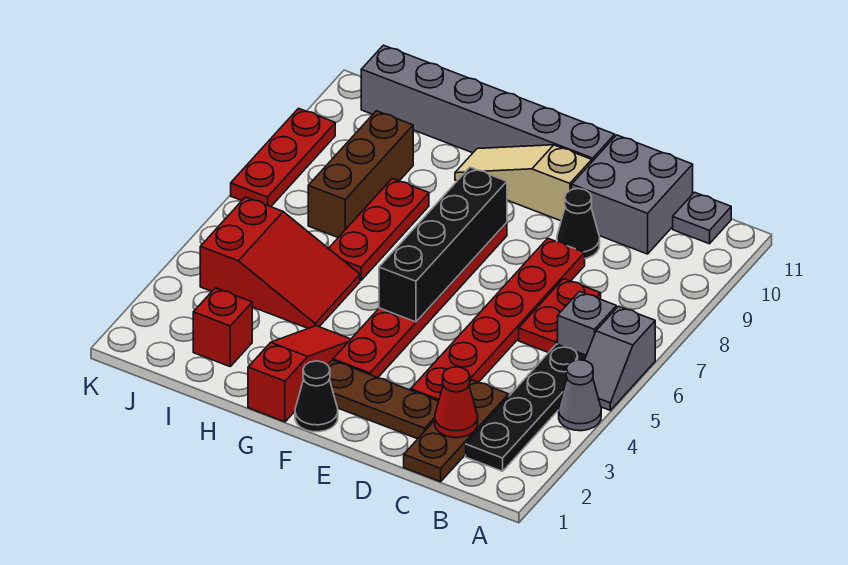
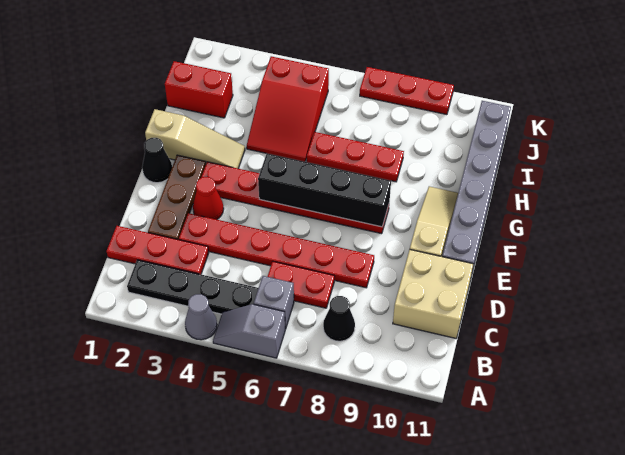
grey 1x1 plate [673,192,731,244] -> none
brown 1x3 plate [404,380,509,482] -> red 1x3 plate [106,226,209,274]
red 1x1 cone [435,367,478,438] -> red 1x1 cone moved to [193,177,224,220]
grey 2x2 brick [572,135,693,254] -> tan 2x2 brick [393,249,473,338]
black 1x1 cone [557,189,600,258] -> black 1x1 cone moved to [323,296,355,341]
red 1x3 slope [248,326,351,422] -> tan 1x3 slope [145,109,245,169]
red 1x1 brick [193,288,252,367] -> red 1x2 brick [165,61,233,118]
brown 1x3 brick [308,111,413,237] -> none

